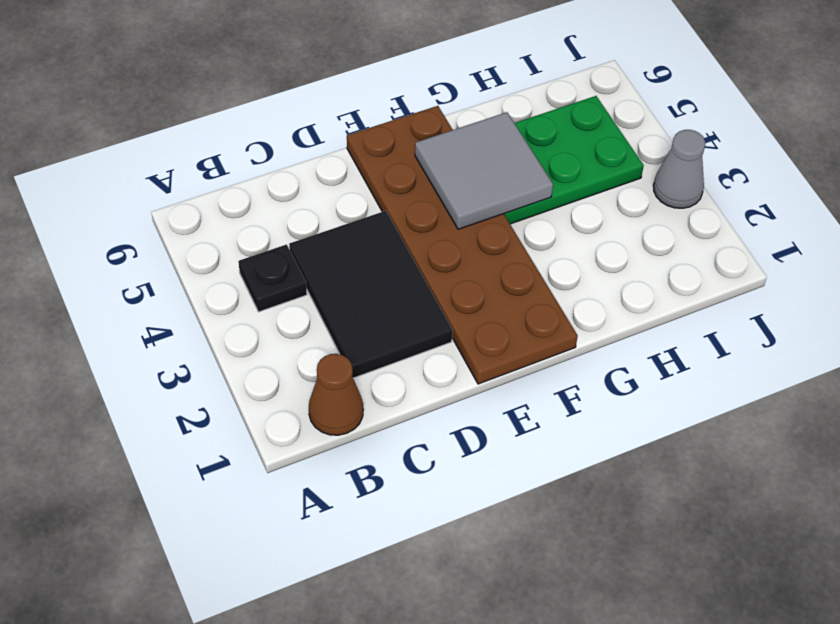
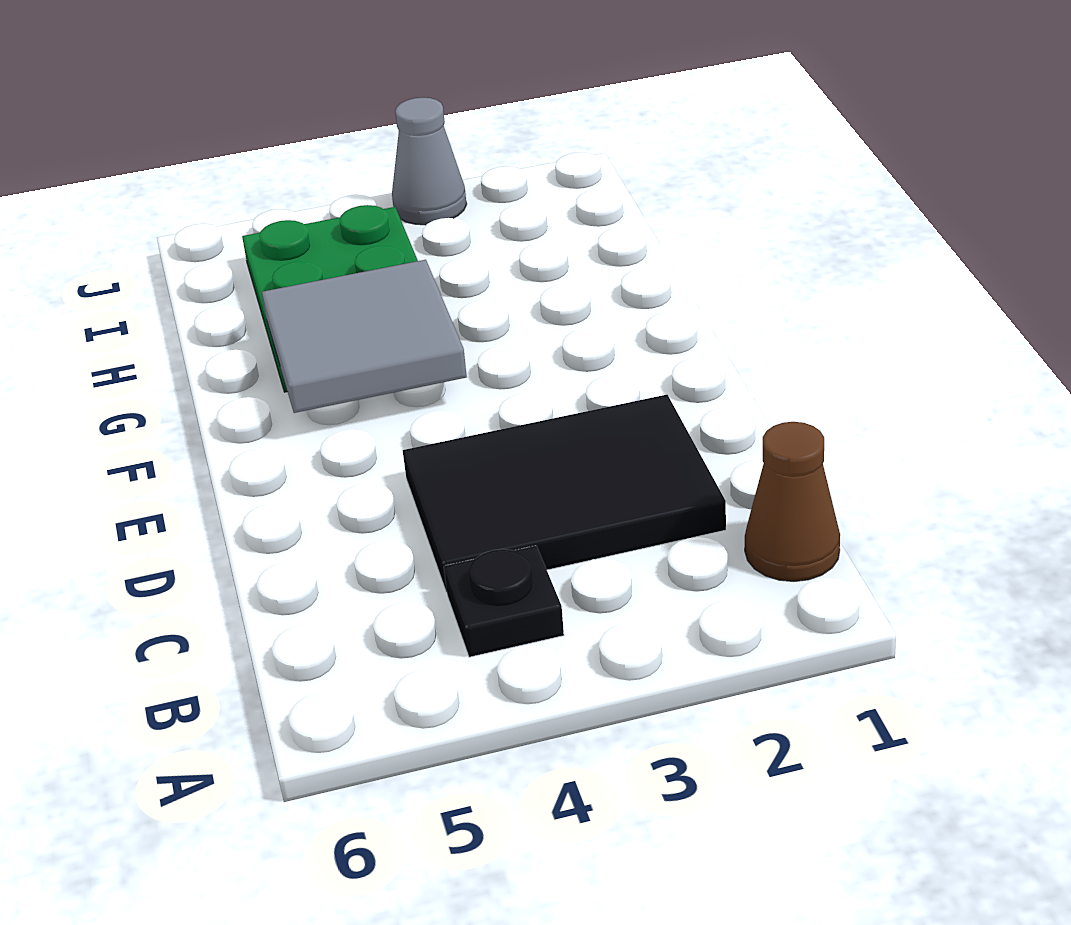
brown 2x6 plate [347,106,578,384] -> none

